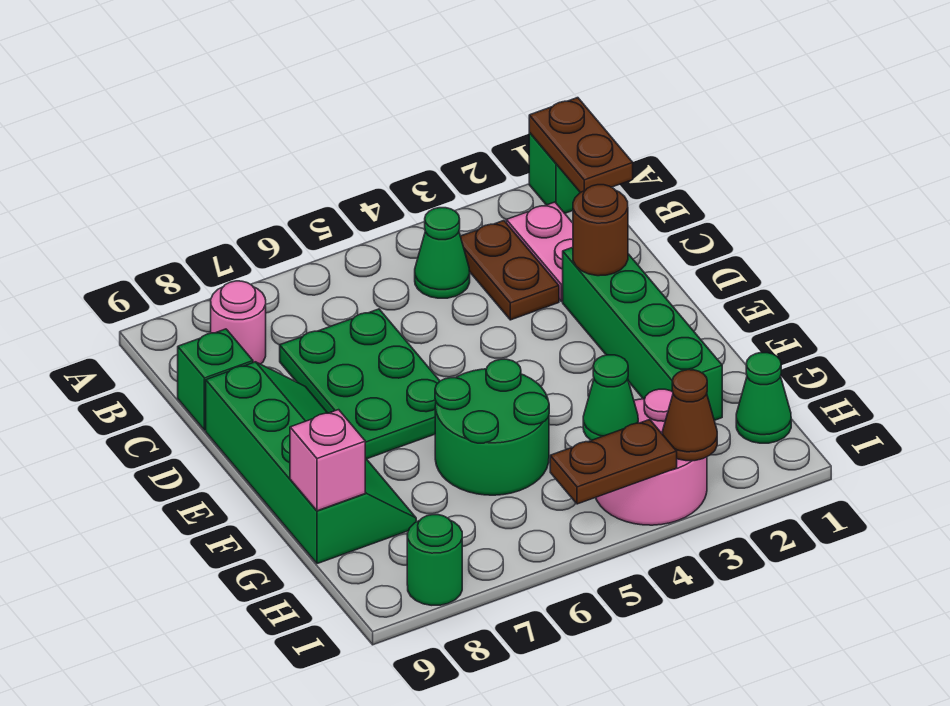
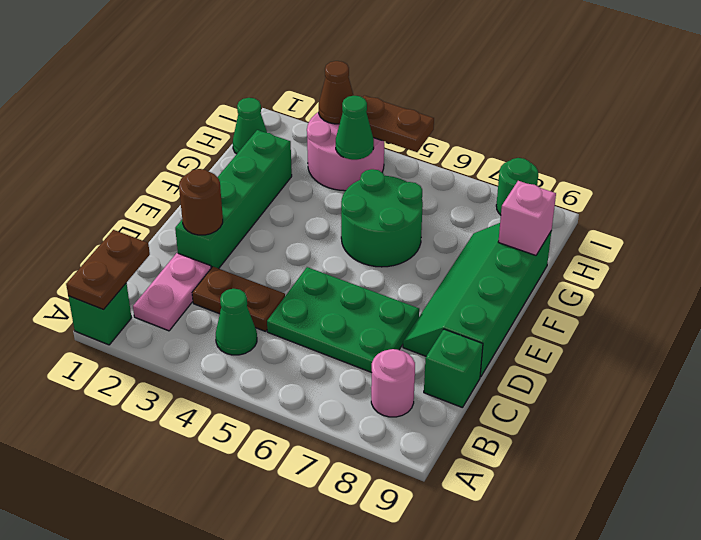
brown 1x2 plate [460,221,559,320] -> brown 1x2 plate turned to [192,267,285,331]
green 2x3 plate [280,309,440,459] -> green 2x3 plate turned to [267,267,419,373]

